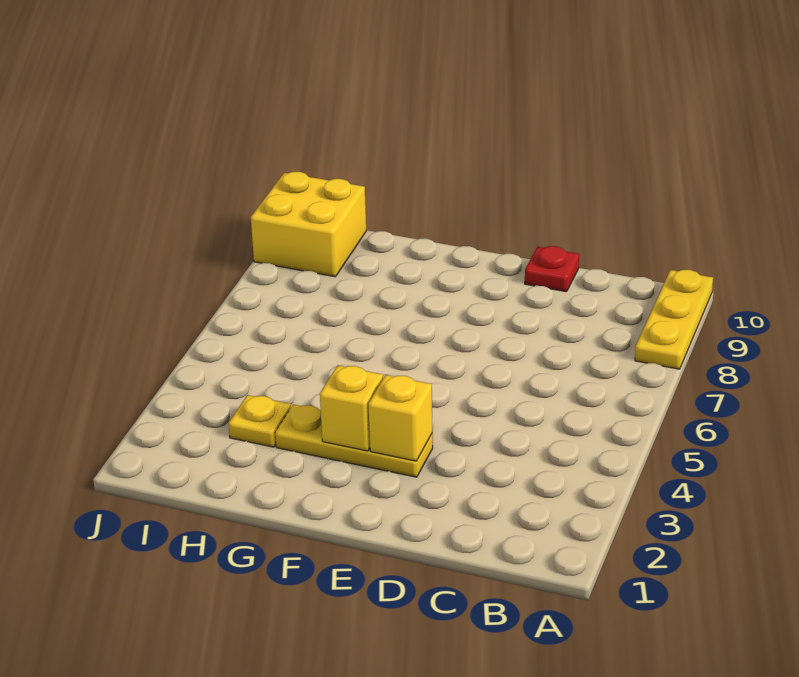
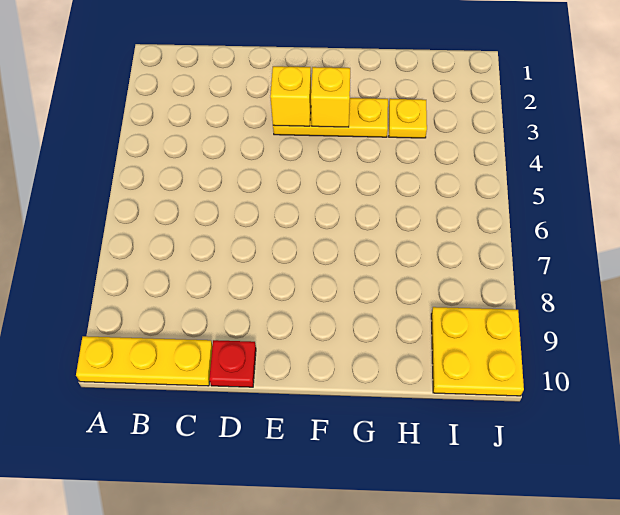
yellow 1x3 plate [635,270,713,369] -> yellow 1x3 plate turned to [76,336,213,386]
yellow 2x2 brick [251,172,366,277] -> yellow 2x2 plate [431,307,524,396]

